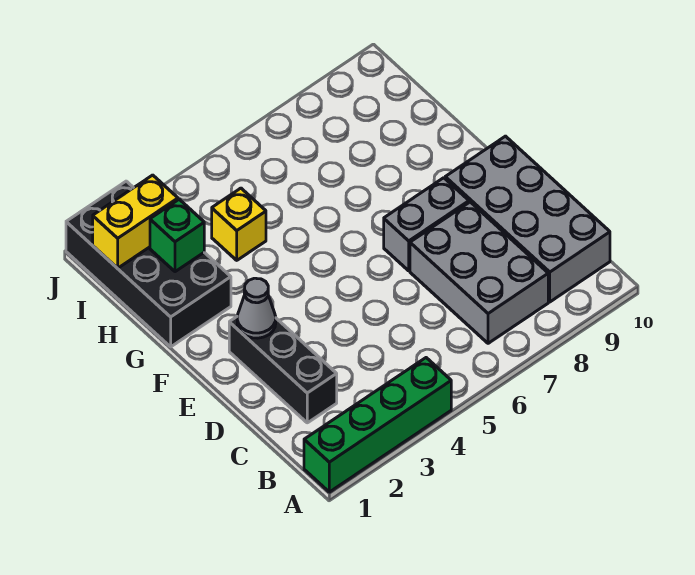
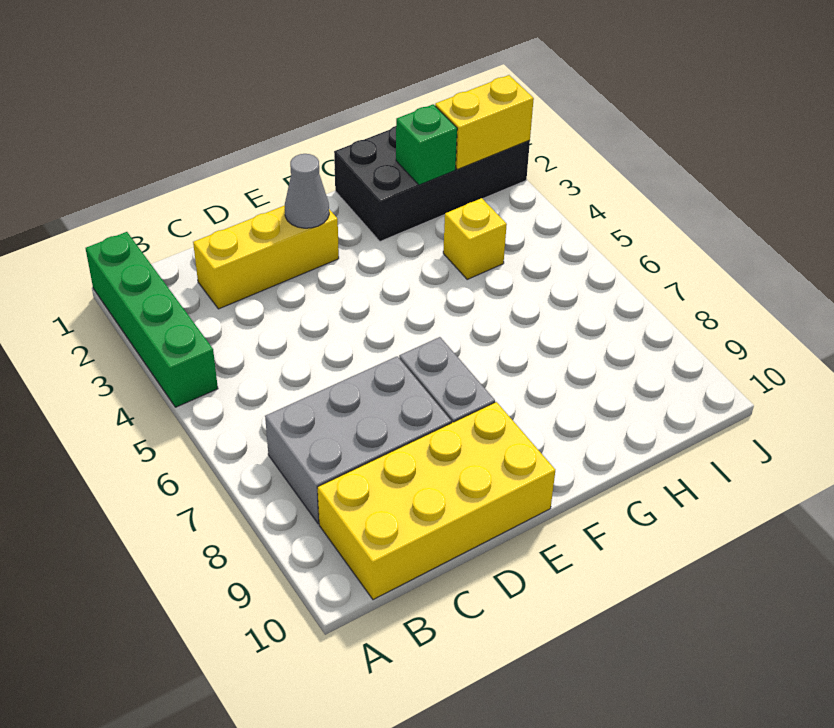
grey 2x4 brick [445,136,610,302] -> yellow 2x4 brick [317,402,555,600]
black 1x3 brick [229,317,337,423] -> yellow 1x3 brick [193,205,339,309]
yellow 1x2 brick [93,175,178,268] -> yellow 1x2 brick turned to [435,75,534,170]

